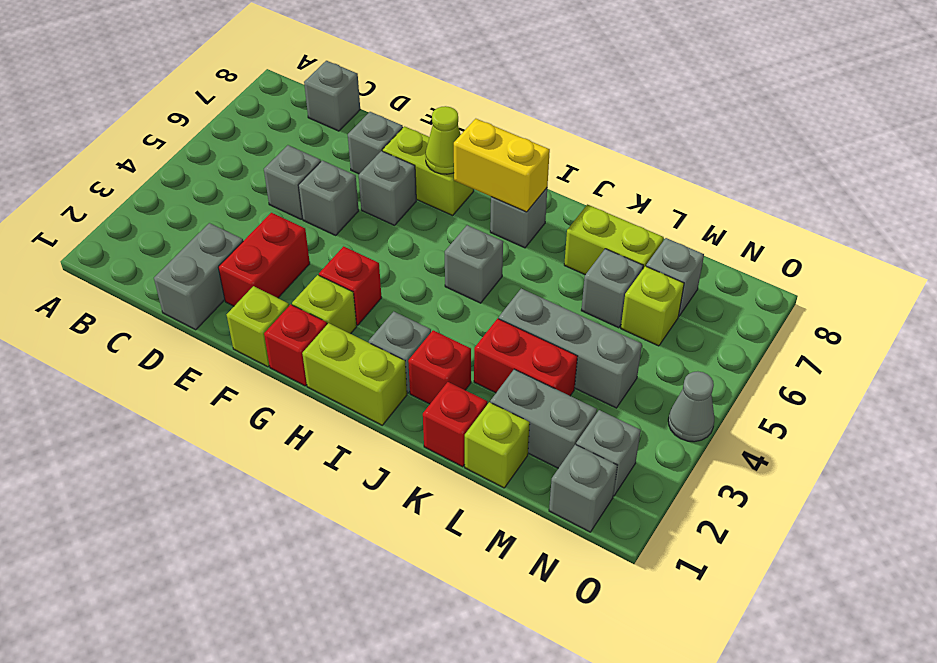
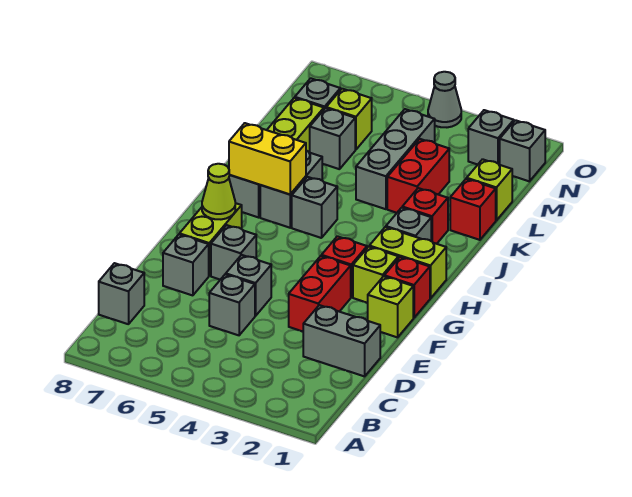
red 1x2 brick [218,213,310,306] -> red 1x2 brick turned to [289,256,351,331]
lime 1x2 brick [302,323,407,425] -> lime 1x2 brick turned to [369,227,446,298]
yellow 1x2 brick [454,119,550,212] -> yellow 1x2 brick turned to [229,123,306,194]
grey 1x2 brick [490,369,597,468] -> grey 1x2 brick moved to [260,151,322,228]

